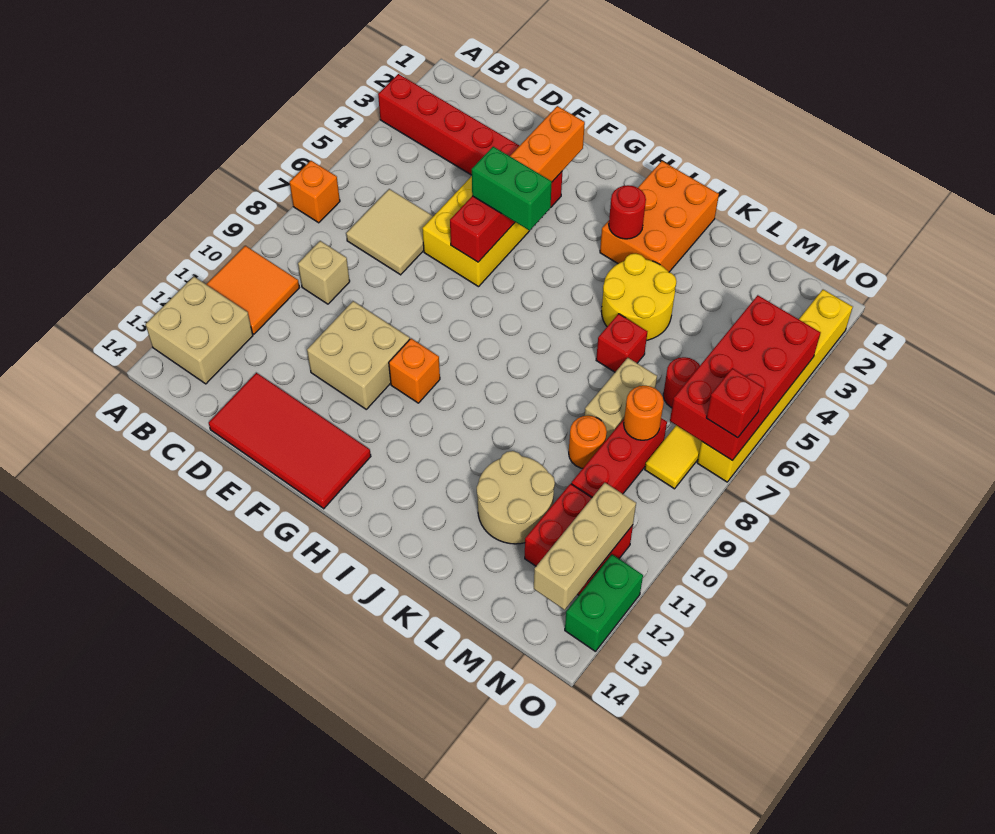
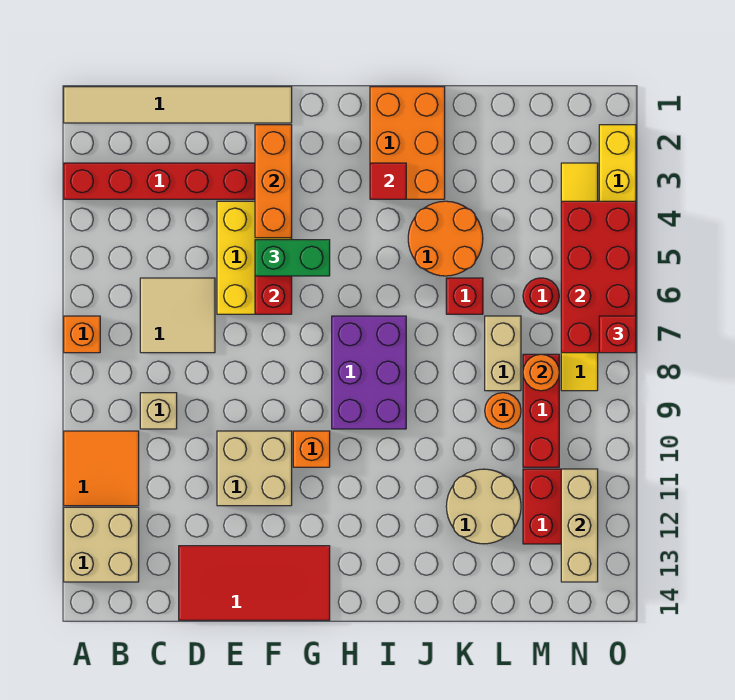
none -> tan 1x6 tile [64,87,292,123]
none -> purple 2x3 brick [332,316,406,429]
red 1x1 round brick [609,185,646,239] -> red 1x1 tile [370,163,406,199]
yellow 2x2 round brick [601,254,676,340] -> orange 2x2 round brick [408,201,483,276]
green 1x2 brick [565,555,643,652] -> none

